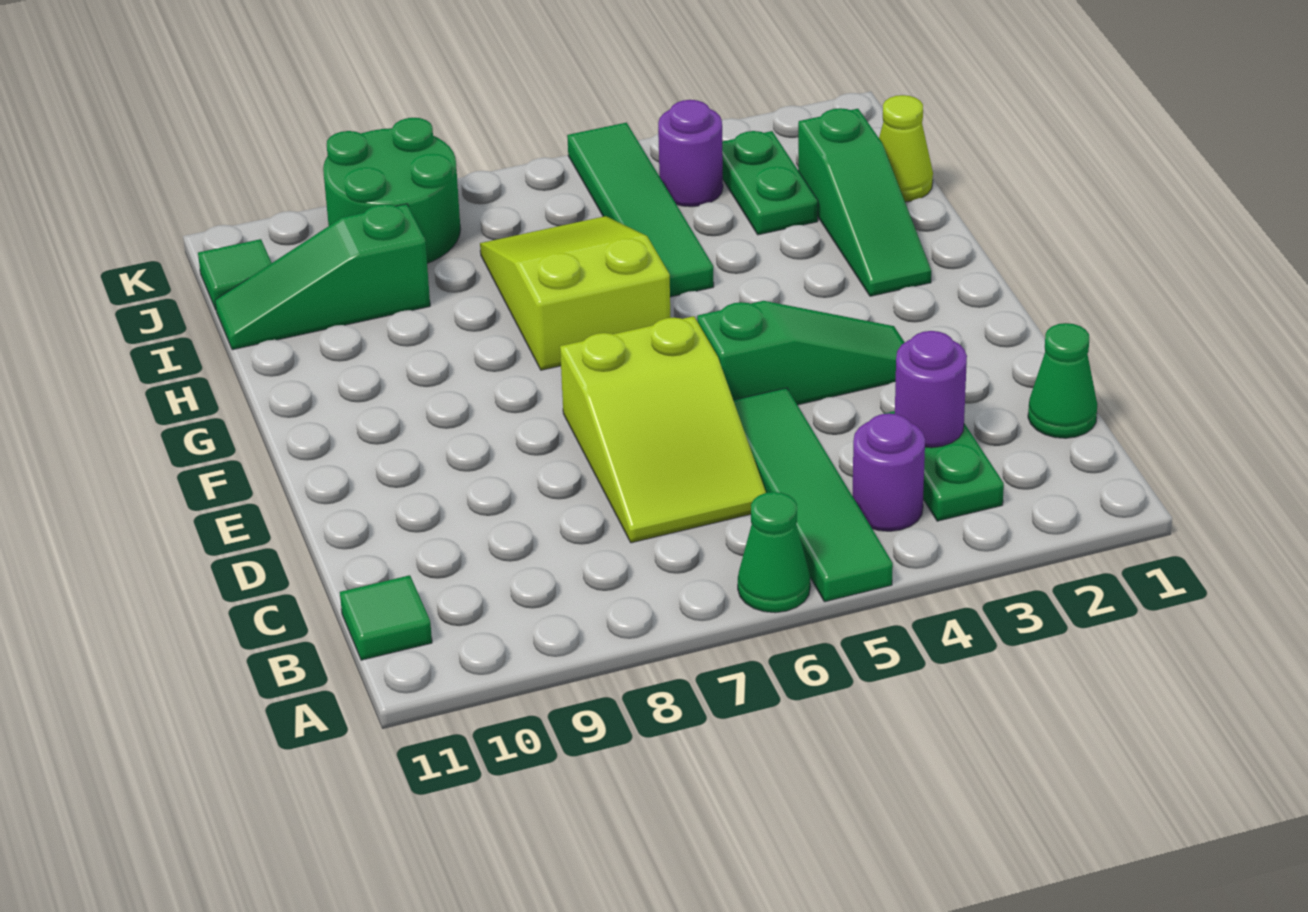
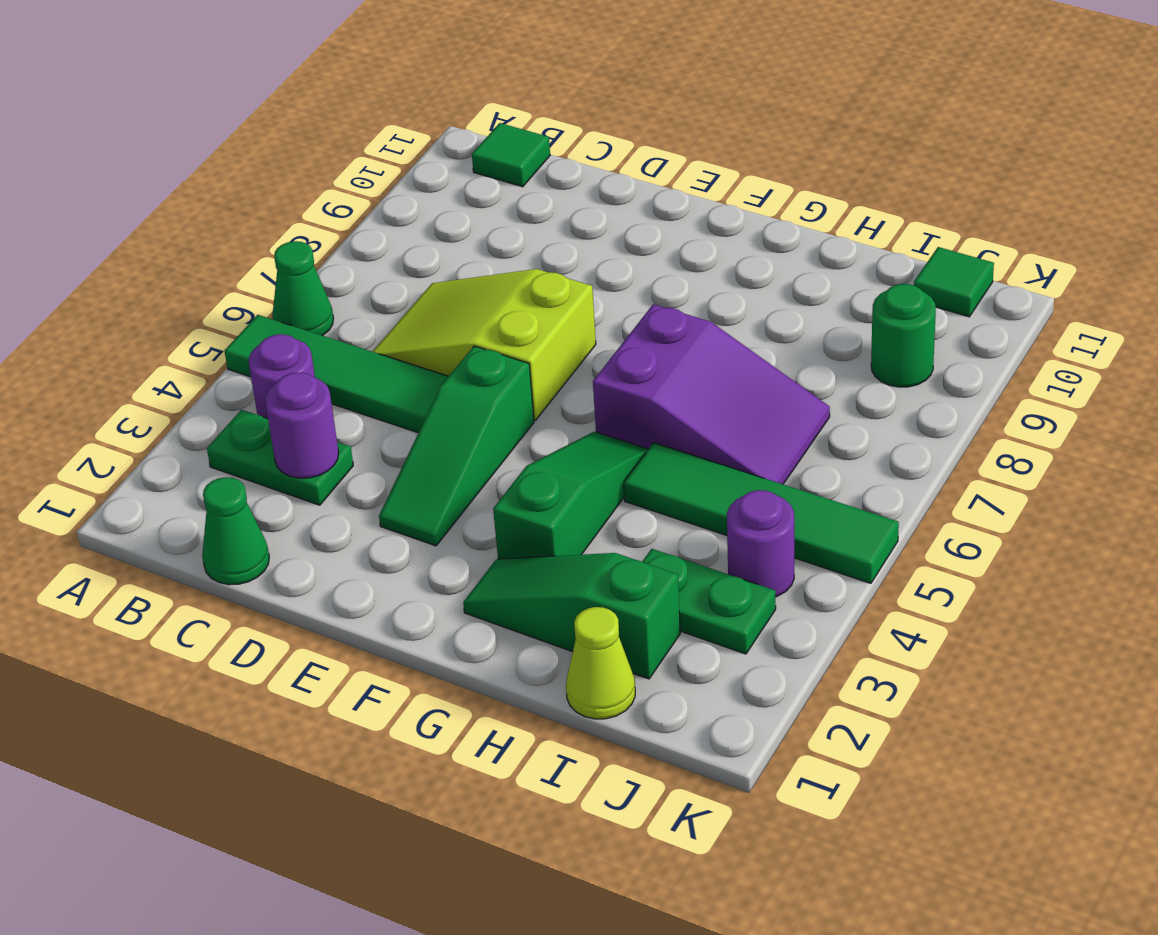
lime 2x3 slope [480,216,671,370] -> purple 2x3 slope [593,304,830,484]
green 1x3 slope [215,204,430,350] -> green 1x3 slope moved to [493,432,648,559]
green 2x2 round brick [323,118,461,263] -> green 1x1 round brick [871,284,936,387]

